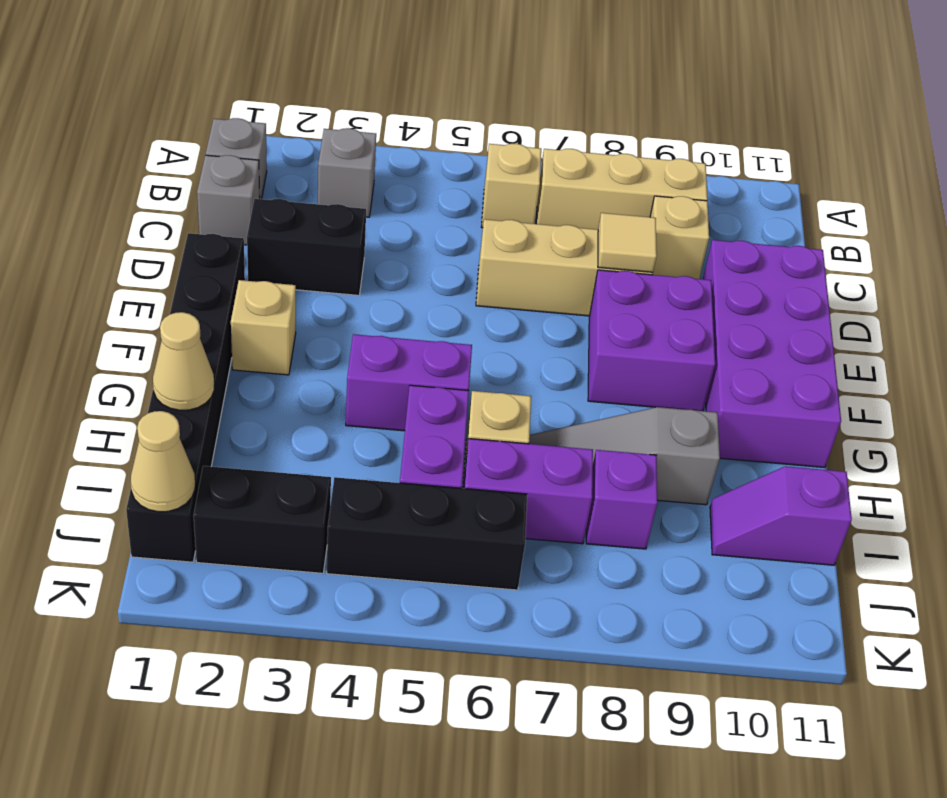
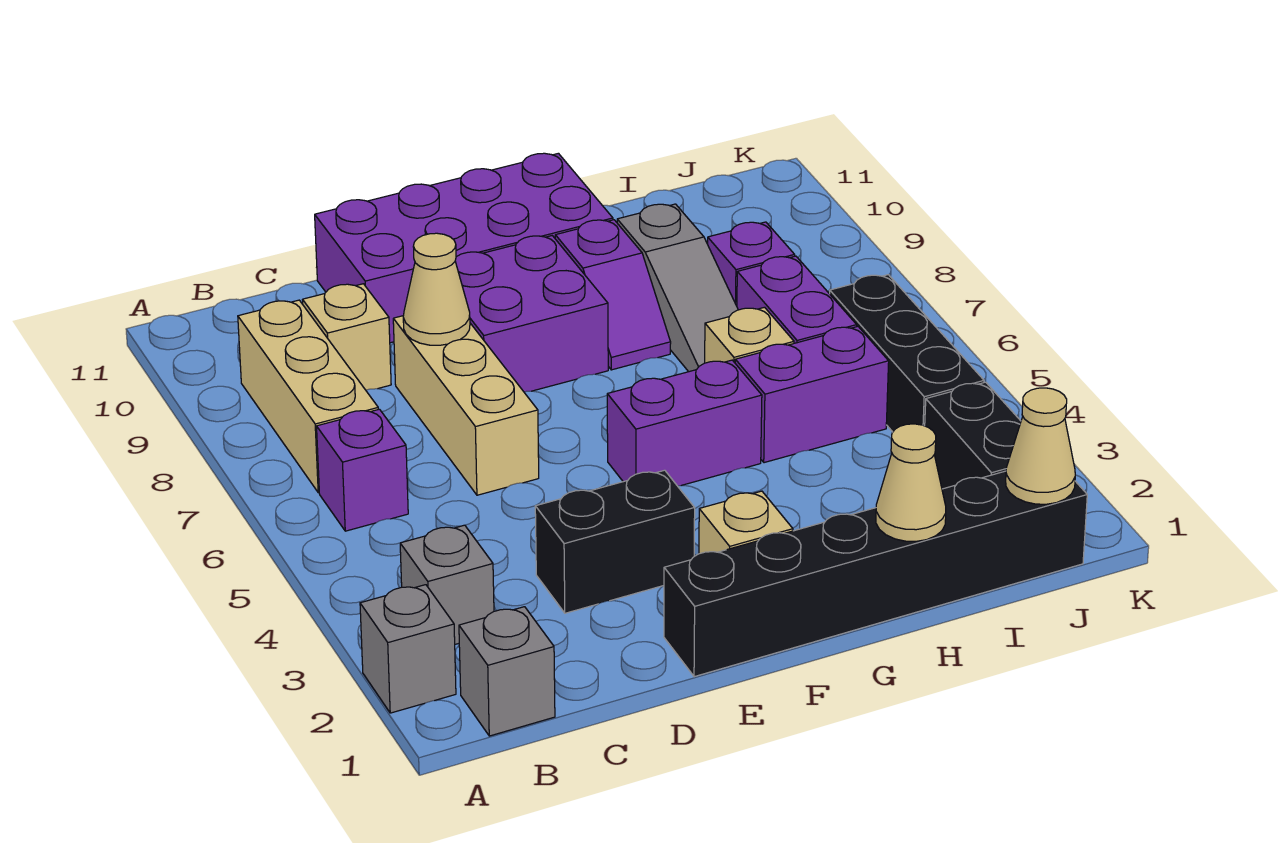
tan 1x1 brick [481,144,541,228] -> purple 1x1 brick [317,409,408,531]
grey 1x1 brick [197,155,260,245] -> grey 1x1 brick moved to [360,585,456,713]
black 1x2 brick [247,199,366,295] -> black 1x2 brick turned to [535,470,695,613]
tan 1x1 tile [598,213,657,272] -> tan 1x1 cone [403,233,470,345]
purple 1x2 brick [346,334,472,431] -> purple 1x2 brick turned to [607,360,762,486]
purple 1x2 slope [710,466,852,565] -> purple 1x2 slope moved to [555,220,671,370]

